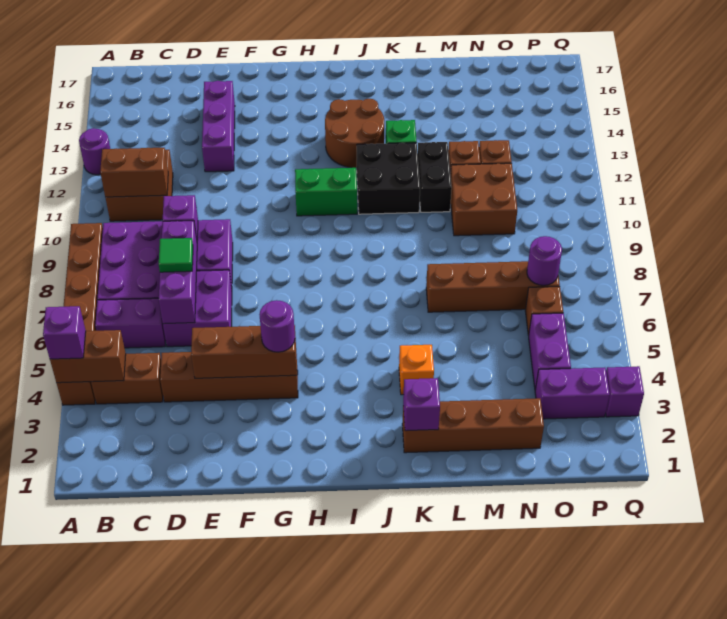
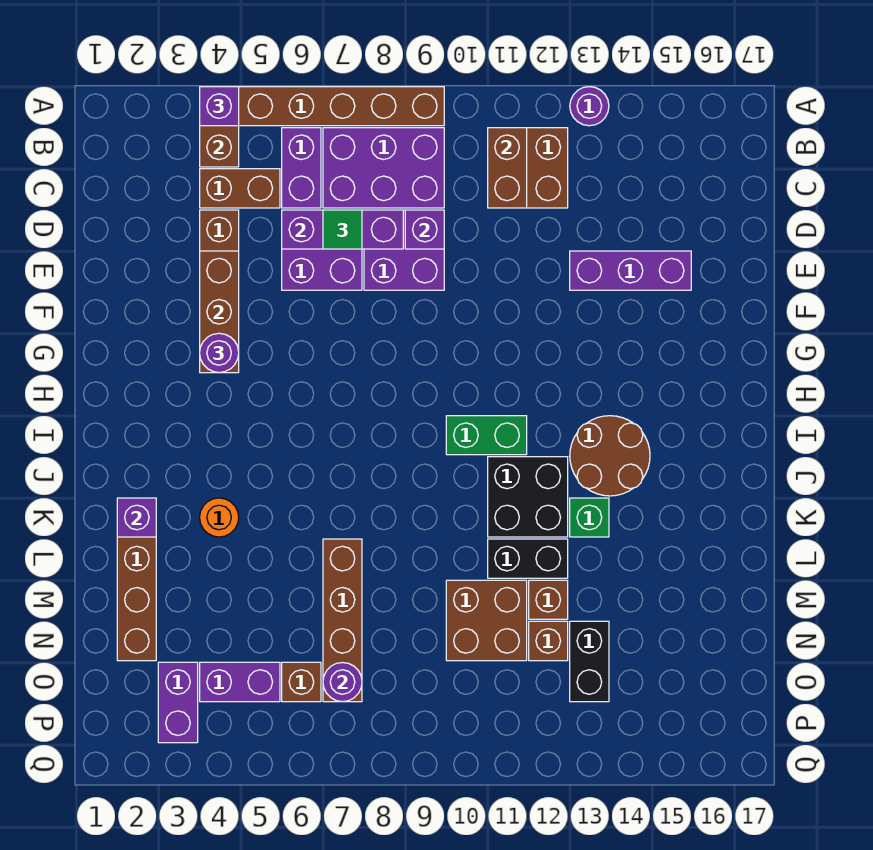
brown 1x2 brick [91,353,163,404] -> brown 1x2 brick turned to [200,169,280,208]
green 1x2 brick [295,168,357,216] -> green 1x2 brick turned to [446,416,527,455]
orange 1x1 brick [399,345,434,395] -> orange 1x1 round brick [200,498,239,537]
none -> black 1x2 brick [570,621,609,702]
purple 1x1 brick [606,366,644,417] -> none

